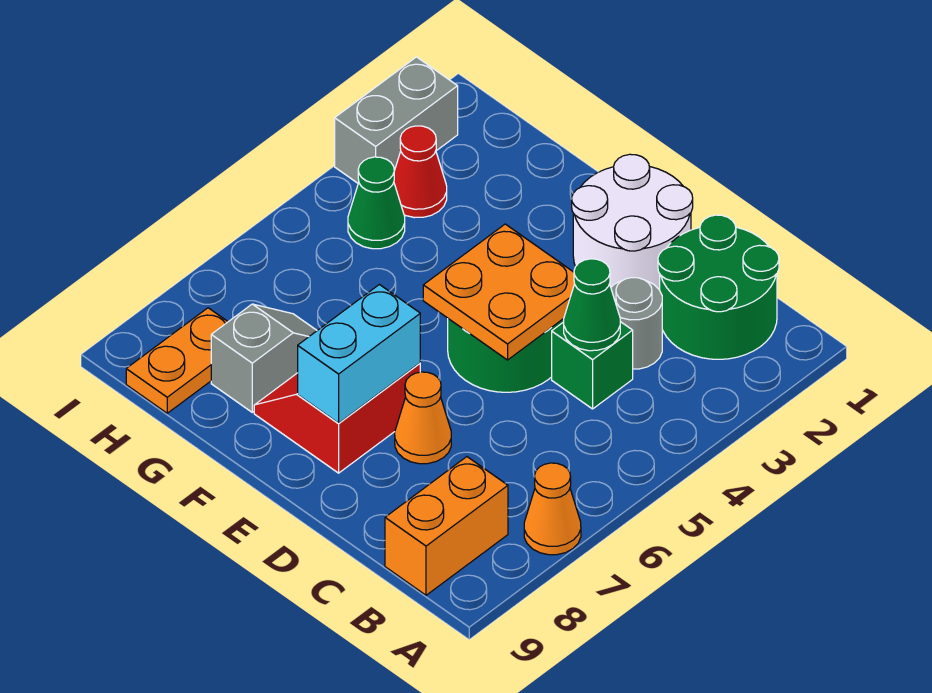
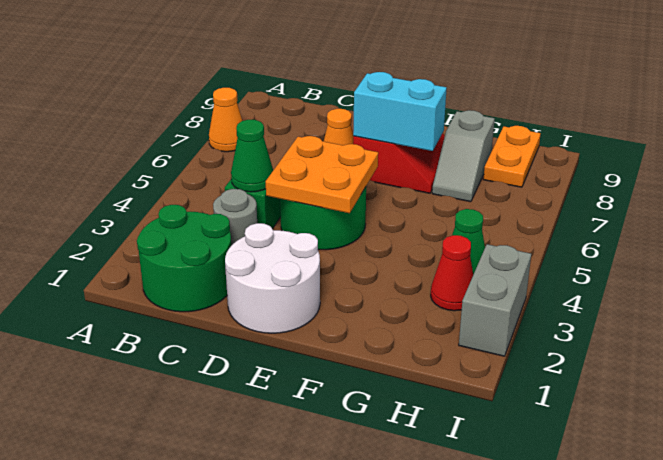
orange 1x2 brick [385,457,508,595] -> none
cyan 1x2 brick [298,285,420,423] -> cyan 1x2 brick turned to [353,72,447,151]

